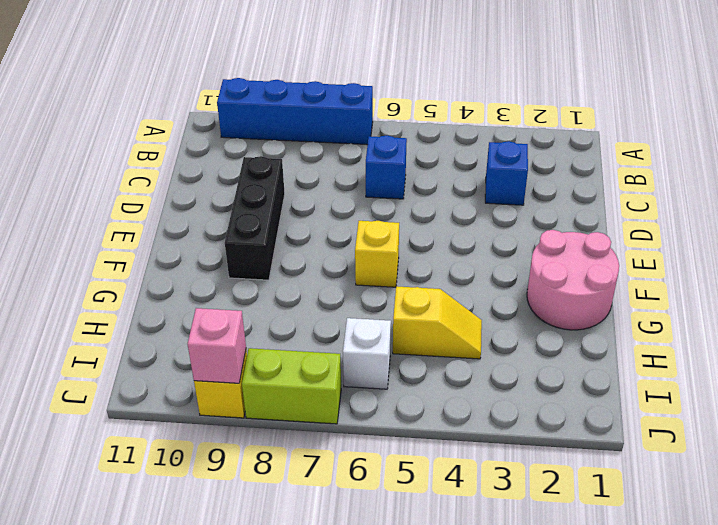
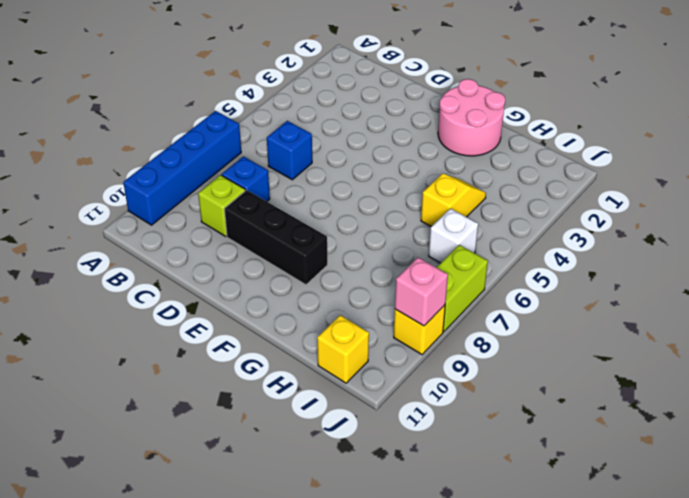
blue 1x1 brick [485,141,528,205] -> blue 1x1 brick moved to [222,157,270,201]
none -> lime 1x1 brick [198,175,245,236]
yellow 1x1 brick [355,221,399,287] -> yellow 1x1 brick moved to [317,315,369,383]

